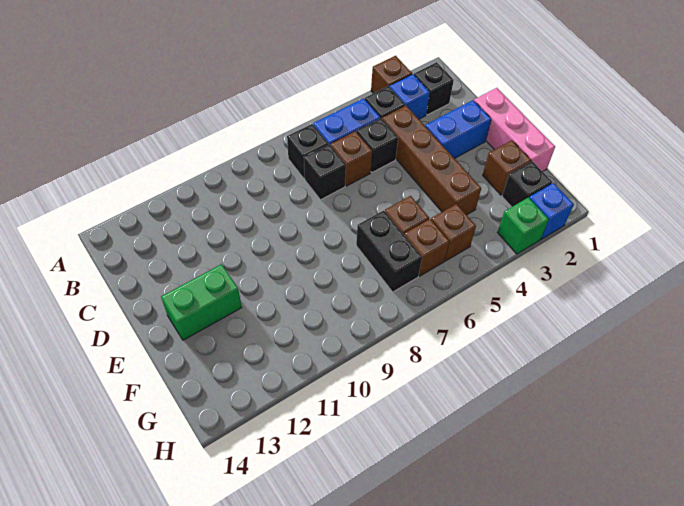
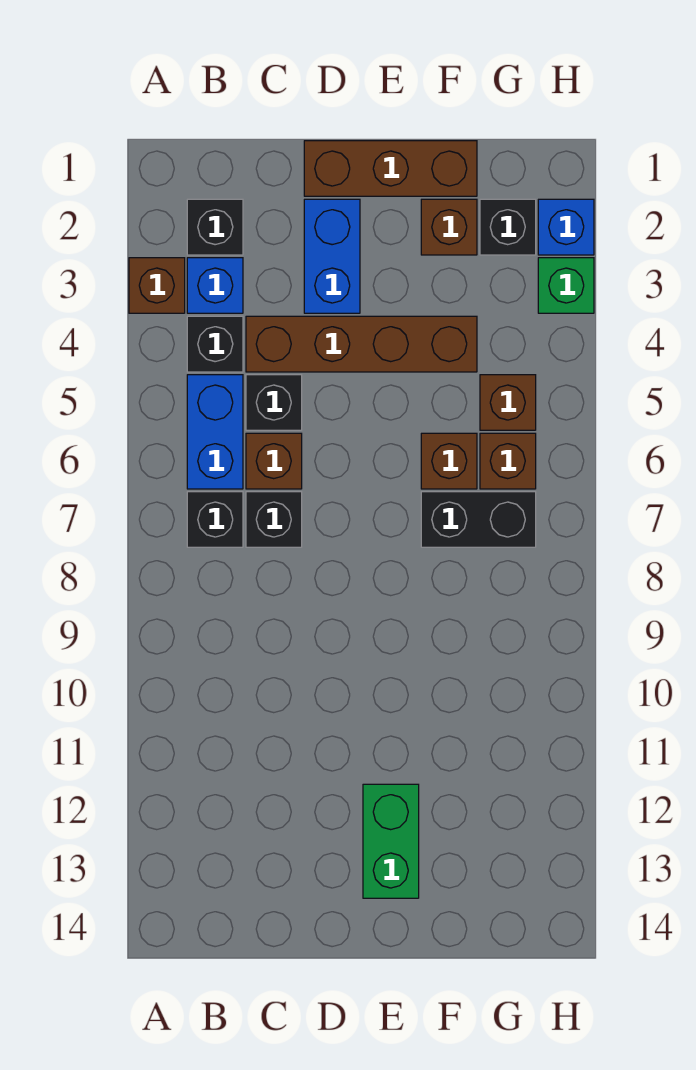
pink 1x3 brick [474,88,555,172] -> brown 1x3 brick [304,141,477,196]

